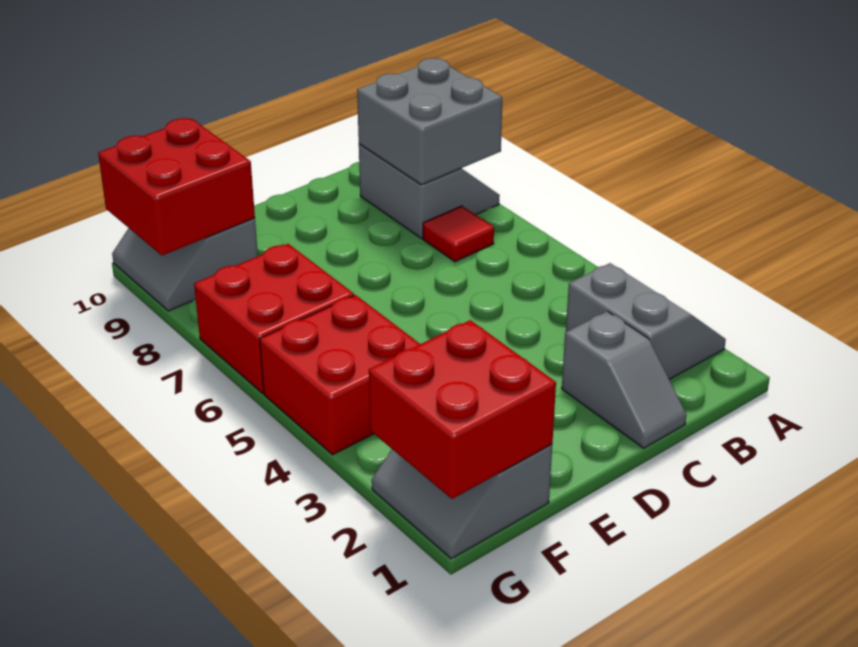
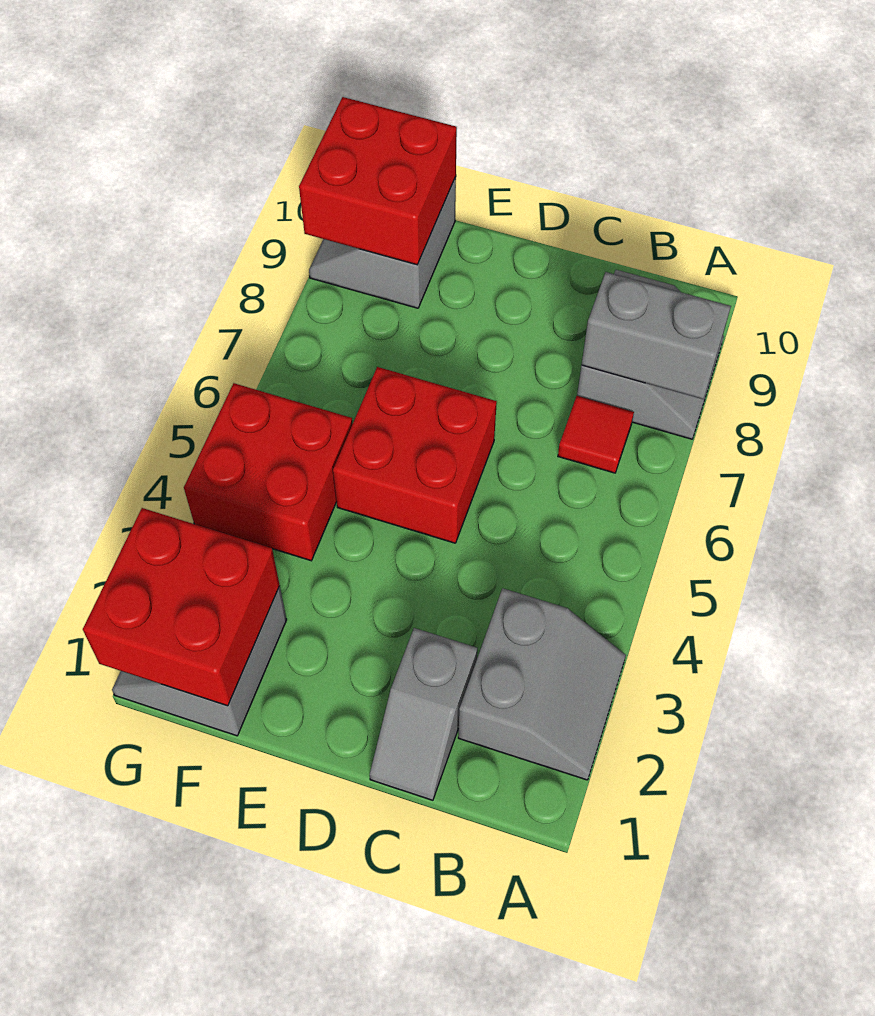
grey 2x2 brick [357,58,502,185] -> grey 1x2 brick [582,272,731,399]
red 2x2 brick [194,244,354,393] -> red 2x2 brick moved to [333,367,497,543]

